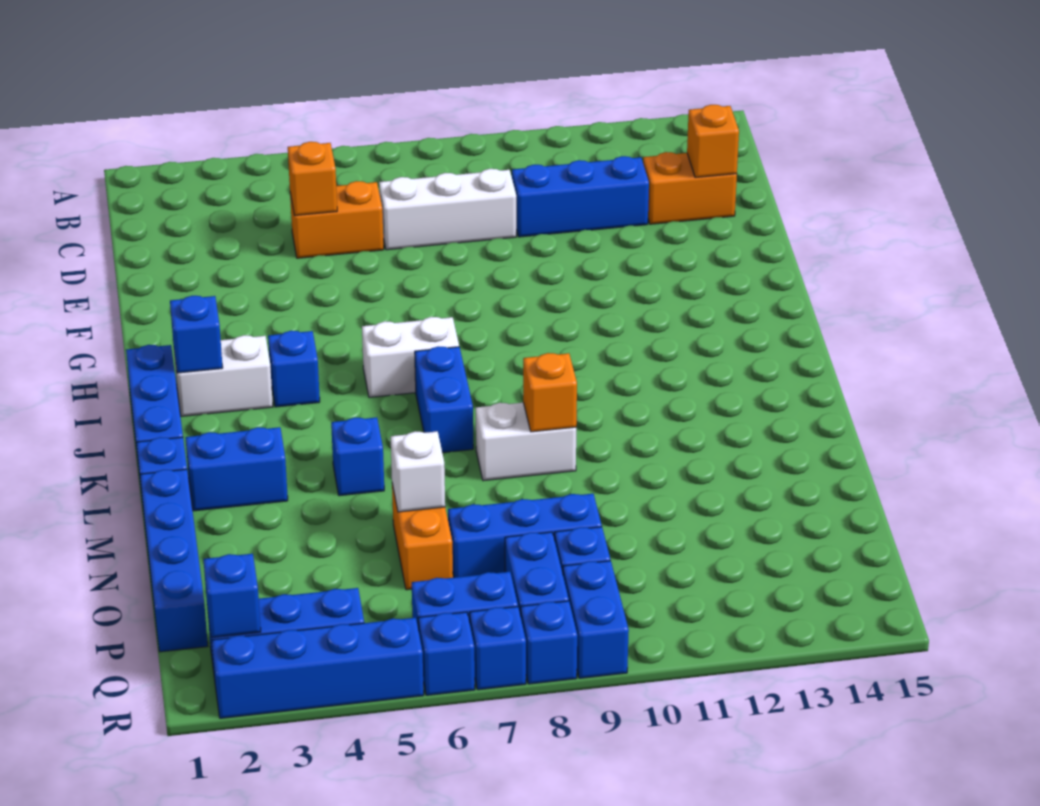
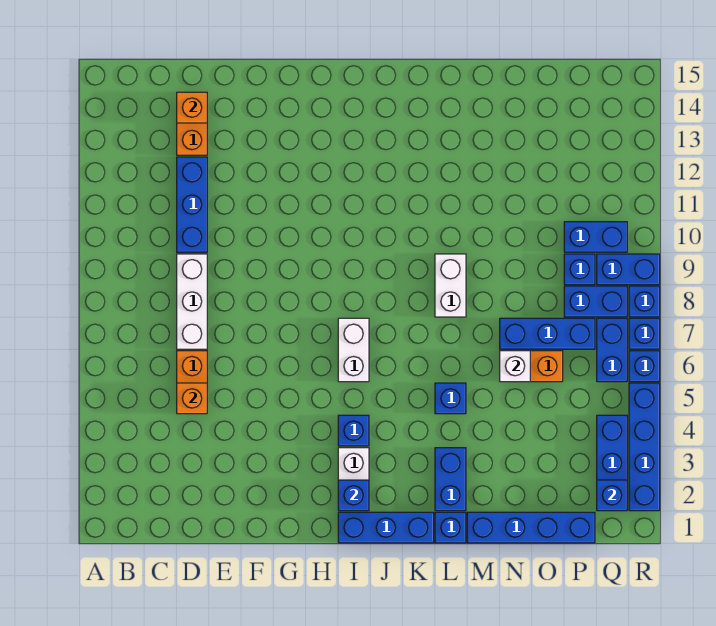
blue 1x2 brick [415,346,473,453] -> blue 1x2 brick moved to [564,222,627,252]
orange 1x1 brick [523,353,577,432] -> none
blue 1x3 brick [448,494,602,578] -> blue 1x3 brick turned to [500,318,595,349]

